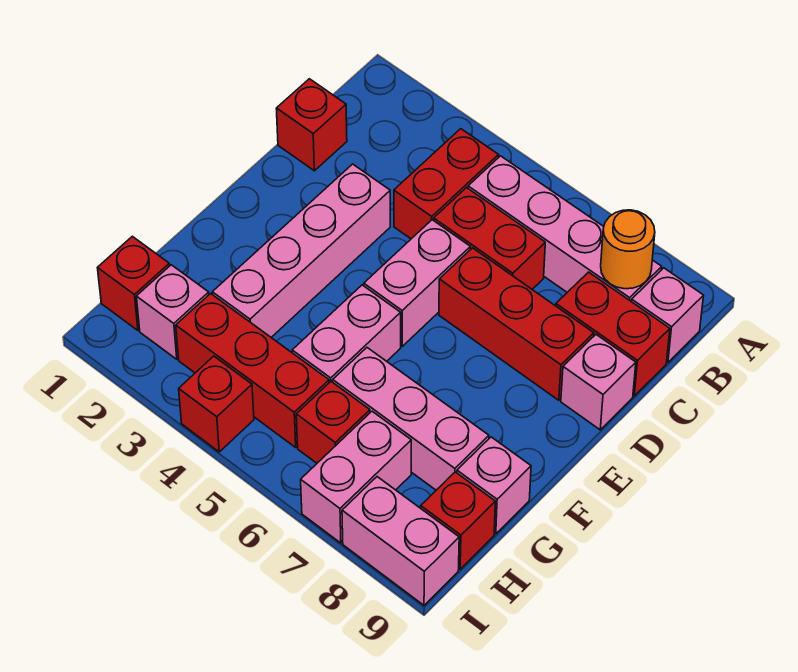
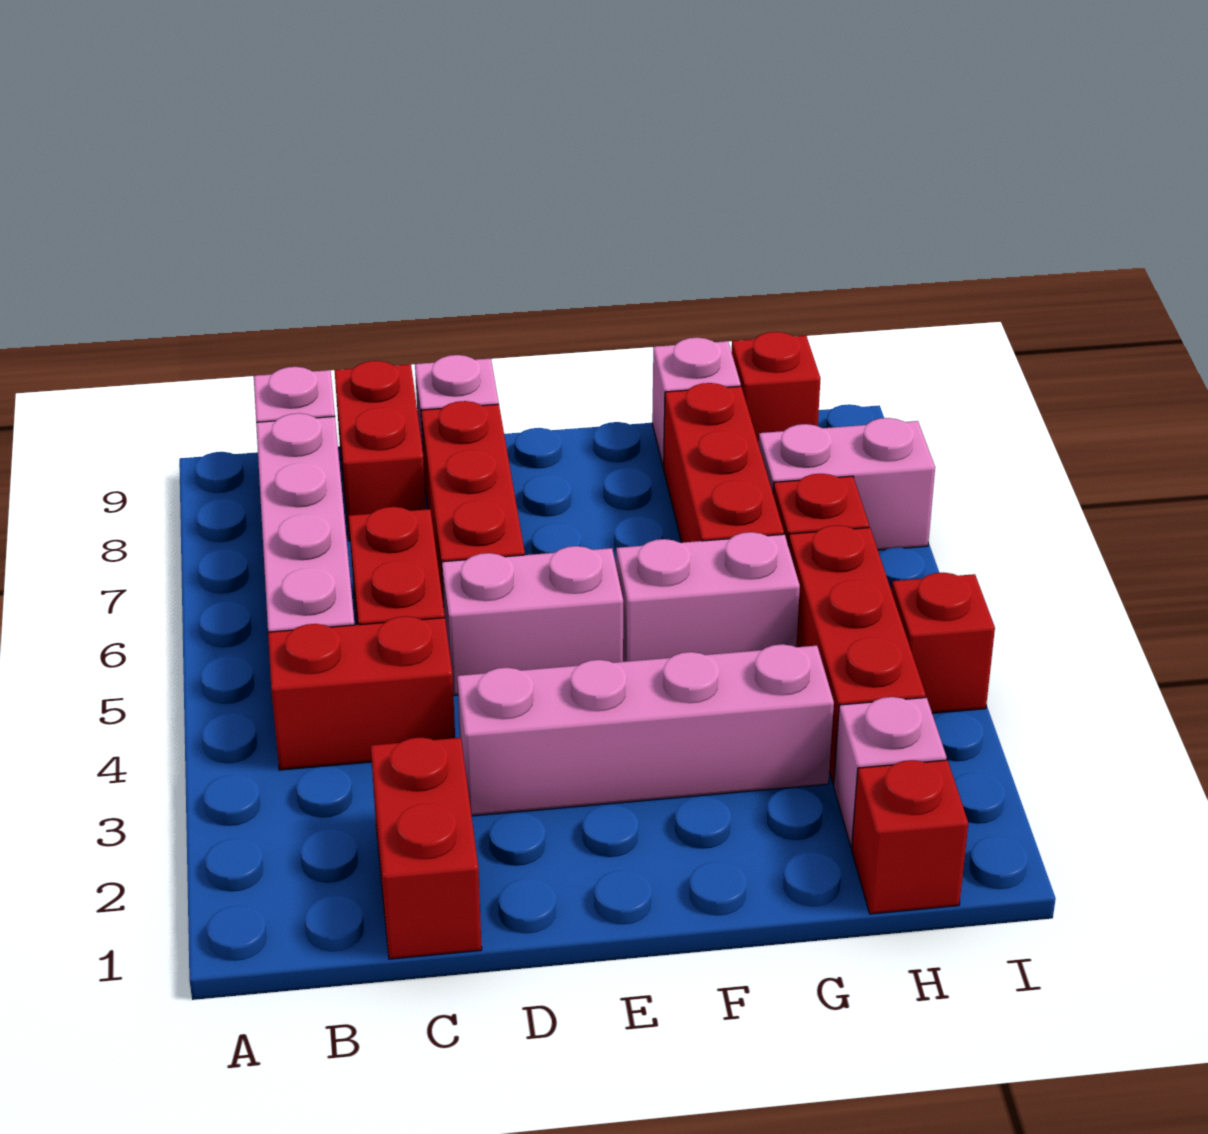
orange 1x1 round brick [601,210,655,289] -> none
red 1x1 brick [276,79,347,171] -> red 1x2 brick [371,737,482,959]
pink 1x3 brick [333,348,489,490] -> red 1x3 brick [664,383,784,543]
pink 1x2 brick [342,477,459,605] -> none

